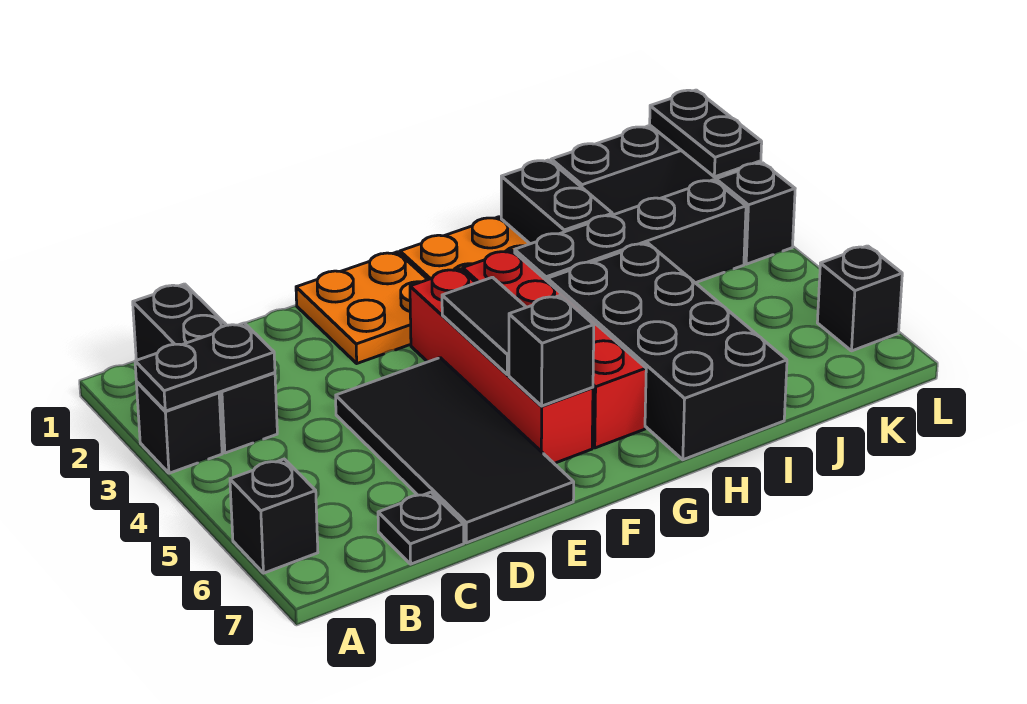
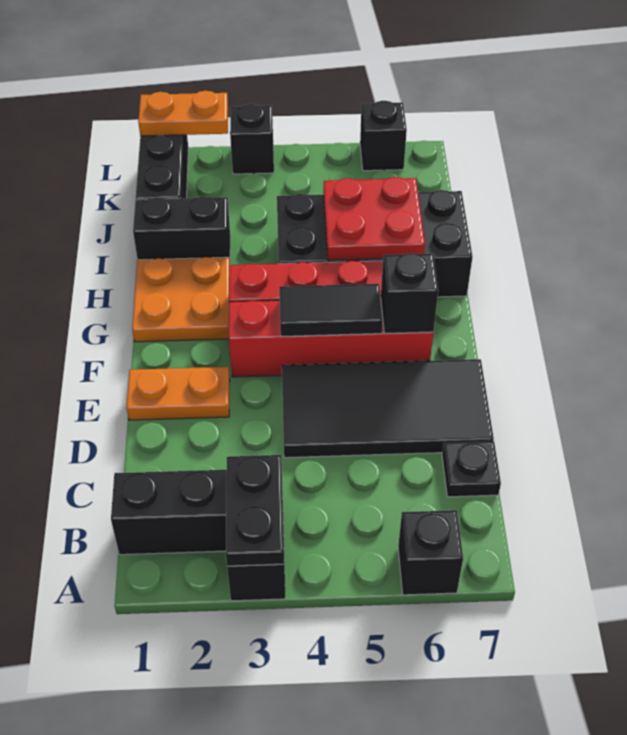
orange 2x2 plate [296,252,428,363] -> orange 1x2 plate [126,367,230,420]
black 1x4 brick [515,180,746,283] -> none
none -> red 2x2 plate [324,177,425,260]
black 1x2 plate [650,90,762,177] -> orange 1x2 plate [138,91,228,136]

